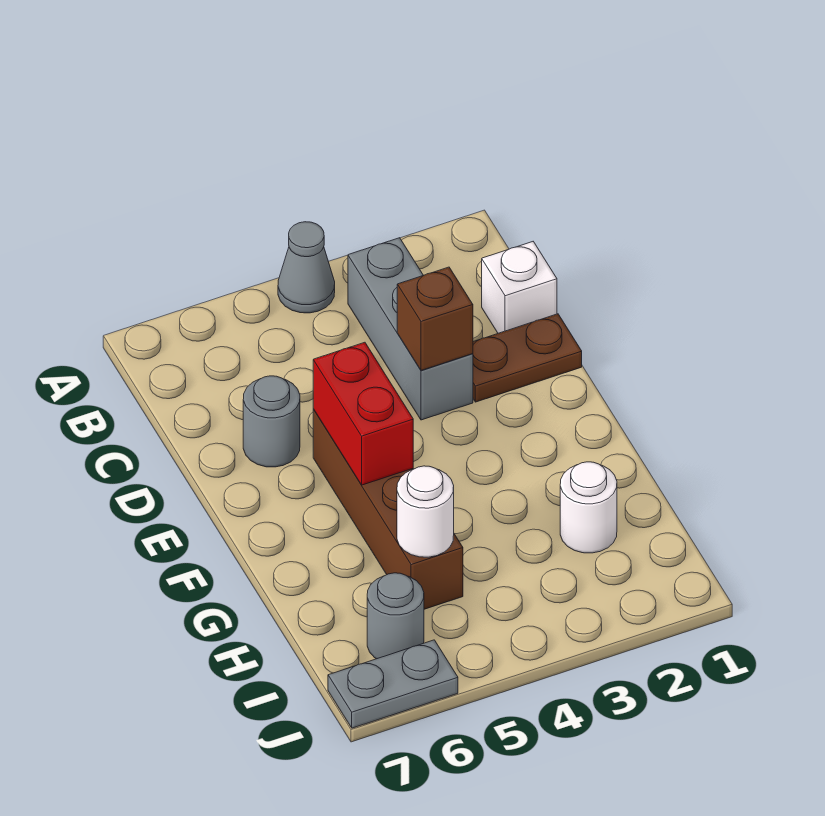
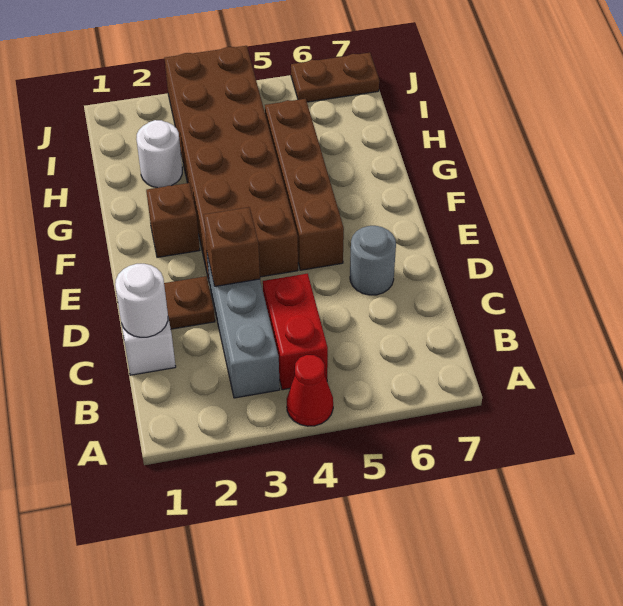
grey 1x1 cone [278,222,335,313] -> red 1x1 cone [287,355,333,426]
none -> brown 2x6 brick [165,46,298,284]
red 1x2 brick [313,342,413,485] -> red 1x2 brick moved to [263,274,328,390]
none -> brown 1x1 brick [146,183,200,257]
white 1x1 round brick [397,466,454,557] -> white 1x1 round brick moved to [115,264,168,337]
grey 1x1 round brick [367,573,424,659] -> none
grey 1x2 plate [328,640,458,728] -> brown 1x2 plate [291,53,379,102]

